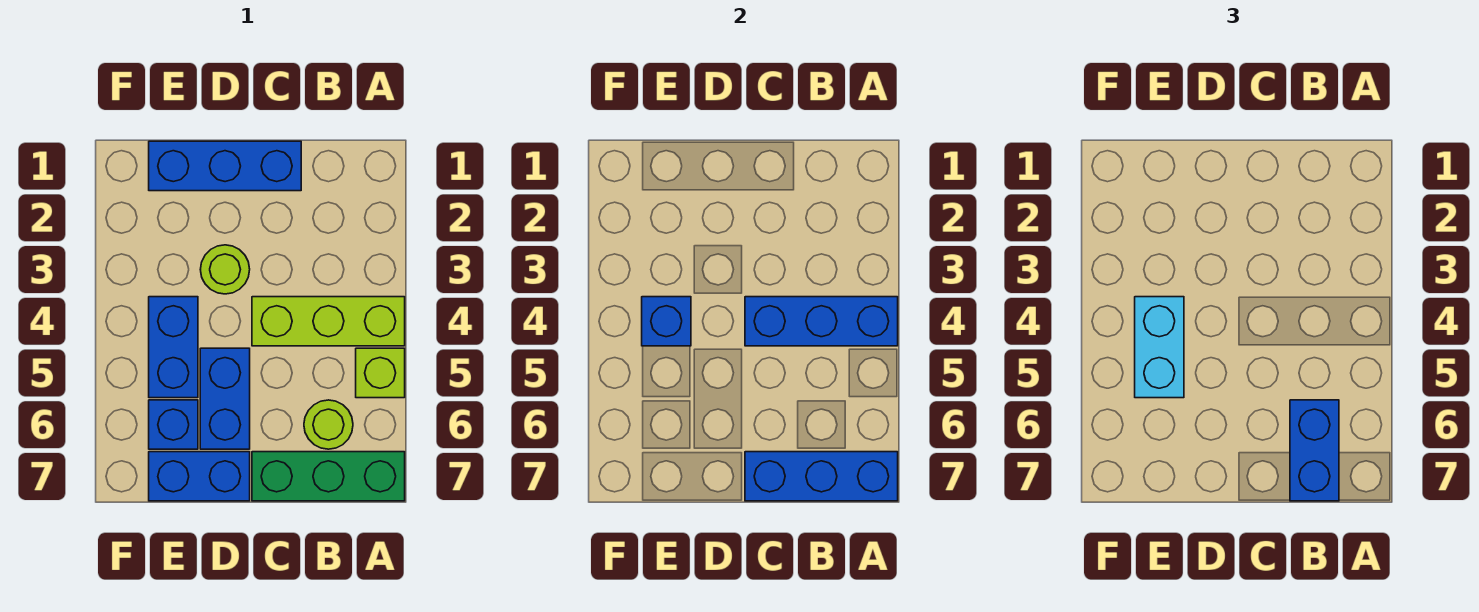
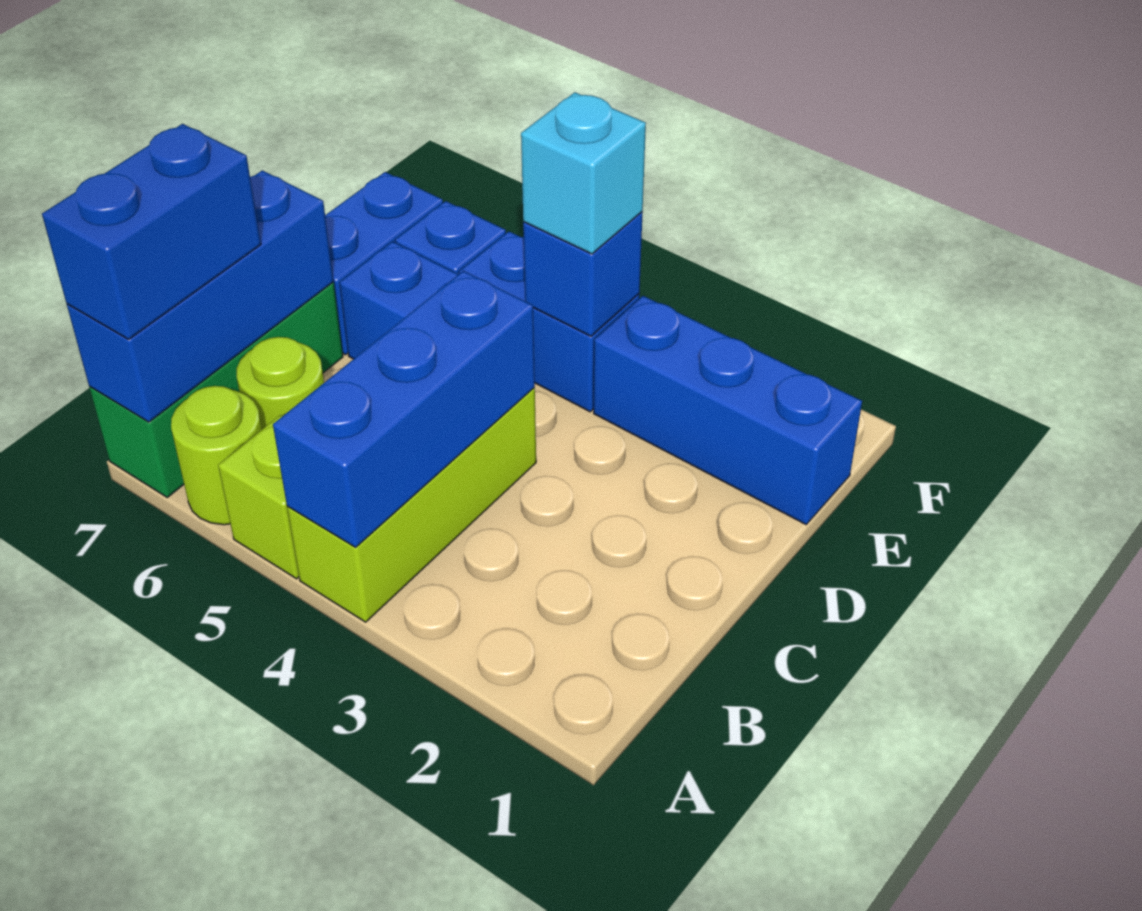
blue 1x2 brick [1290,400,1339,501] -> blue 1x2 brick turned to [42,124,261,339]
blue 1x3 brick [149,141,301,191] -> blue 1x3 brick turned to [594,296,862,524]
lime 1x1 round brick [200,245,250,294] -> lime 1x1 round brick moved to [171,386,262,525]
cyan 1x2 brick [1135,297,1184,398] -> cyan 1x1 brick [521,92,646,254]

